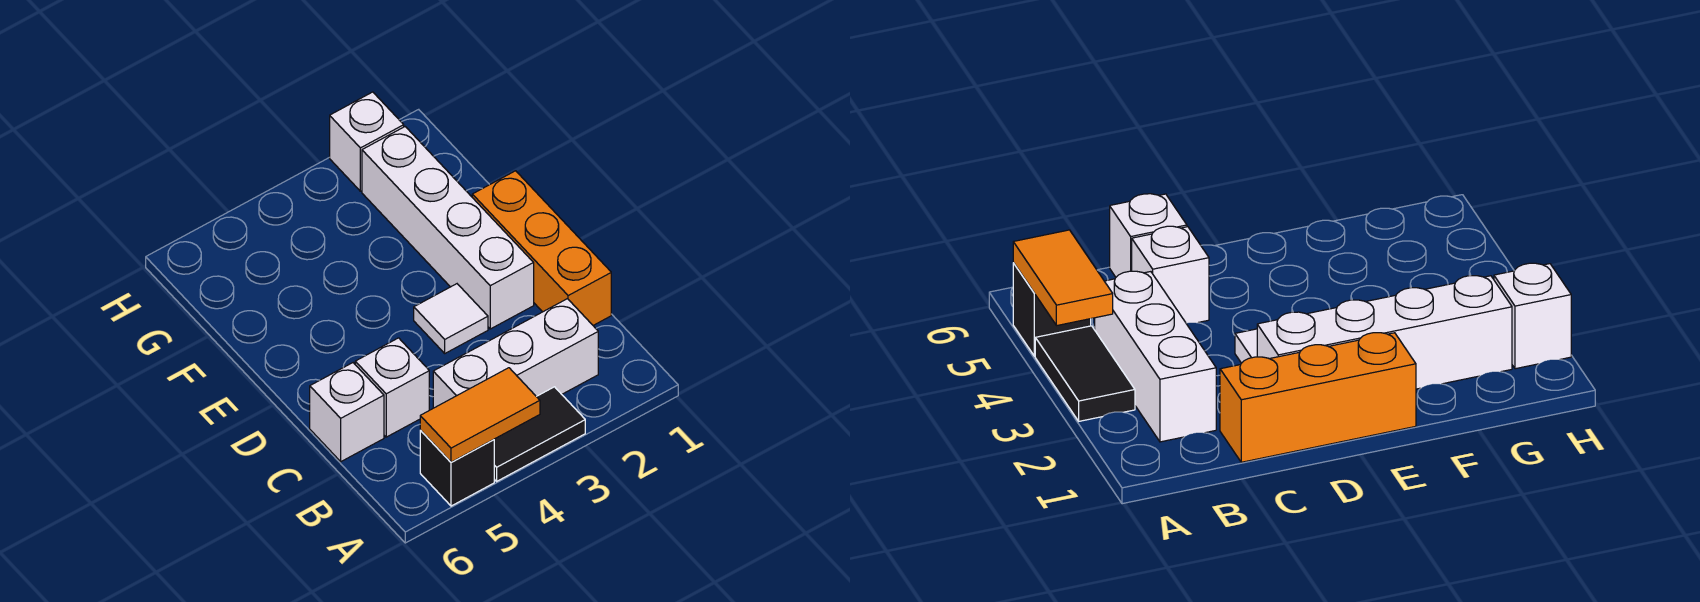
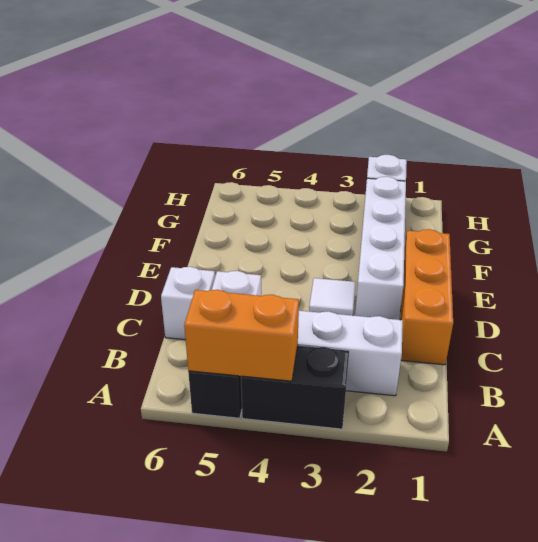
black 1x2 tile [494,387,585,481] -> black 1x2 brick [241,346,349,429]
orange 1x2 tile [420,368,540,462] -> orange 1x2 brick [184,290,299,381]

